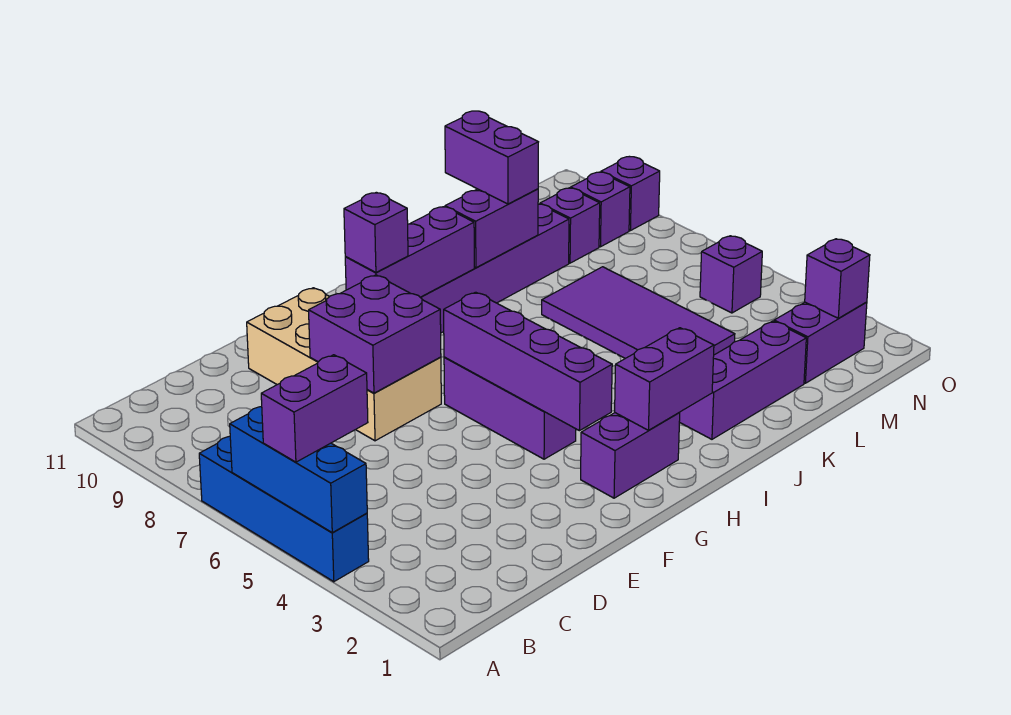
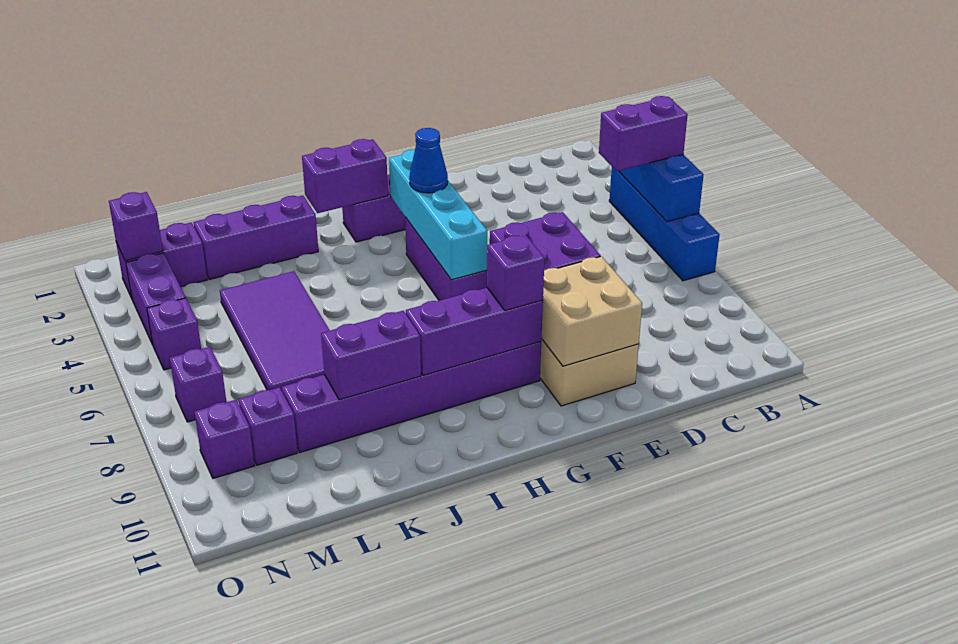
none -> tan 2x2 brick [542,256,642,366]
purple 1x4 brick [444,292,612,431] -> cyan 1x4 brick [389,150,487,280]
none -> blue 1x1 cone [409,128,448,193]
purple 1x2 brick [445,111,538,204] -> purple 1x2 brick moved to [126,253,185,345]
purple 1x1 brick [601,157,660,231] -> purple 1x1 brick moved to [170,347,226,422]

